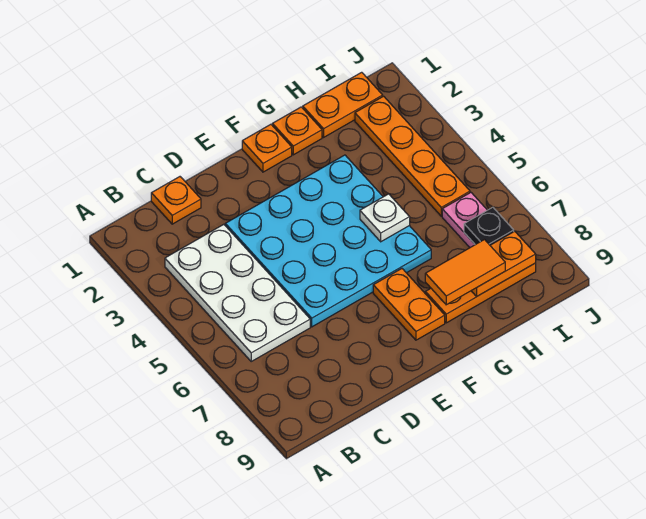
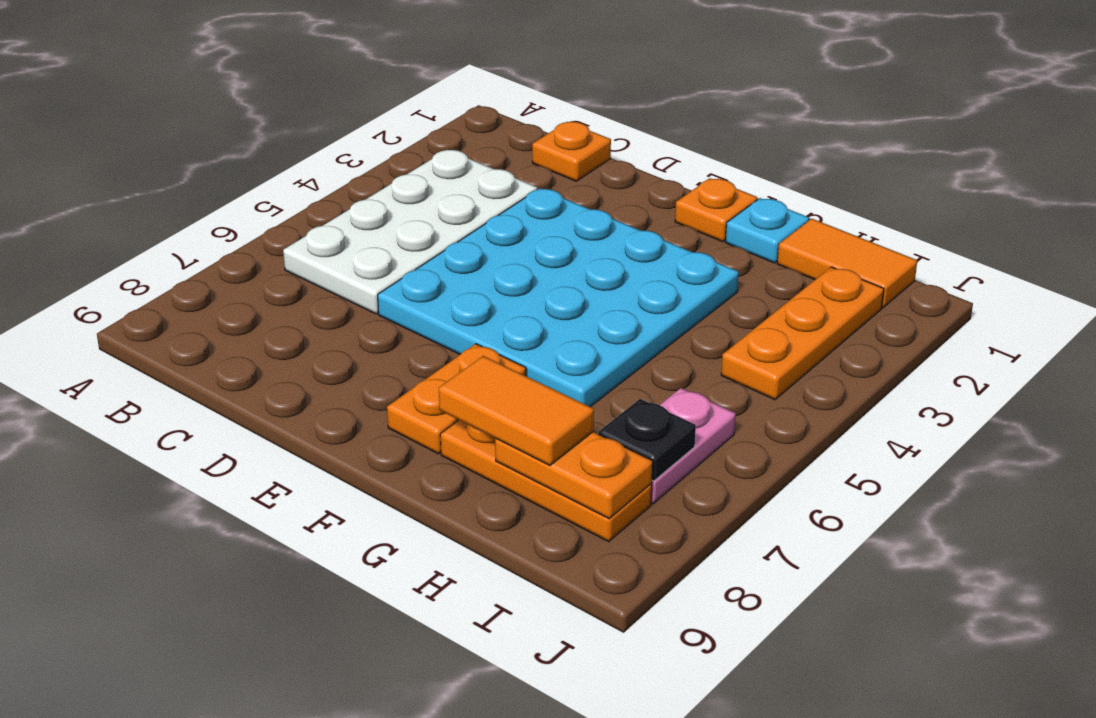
orange 1x1 plate [272,107,322,155] -> cyan 1x1 plate [725,198,809,263]
white 1x1 plate [360,194,410,242] -> none
orange 1x2 plate [303,72,383,137] -> orange 1x2 tile [777,219,917,308]
orange 1x4 plate [355,96,470,216] -> orange 1x3 plate [721,267,884,400]

